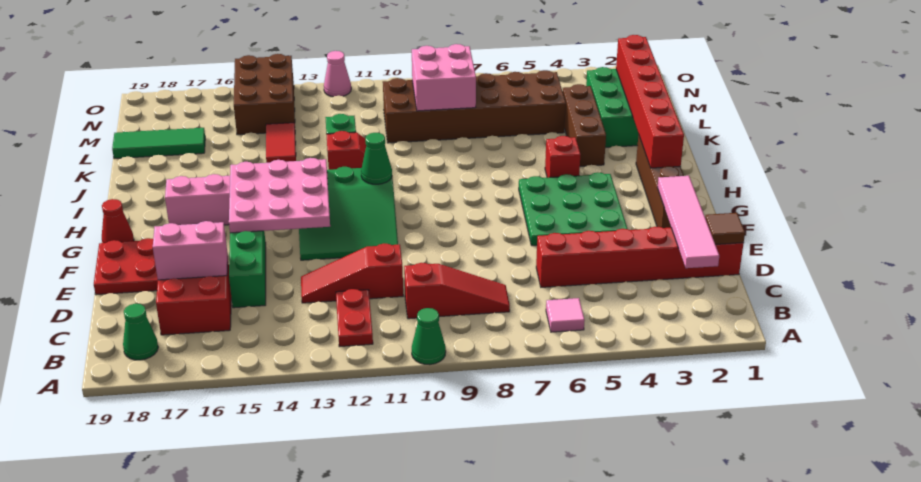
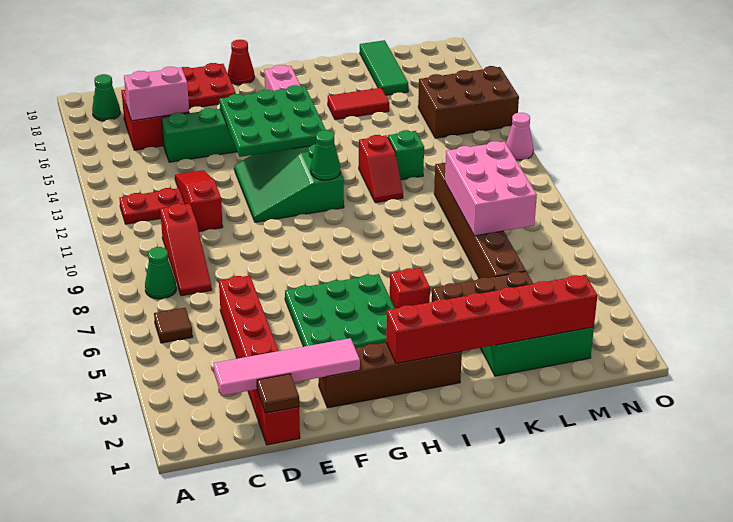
green 1x1 cone [412,308,446,365] -> green 1x1 cone moved to [145,247,176,299]
pink 1x1 tile [546,298,585,332] -> brown 1x1 tile [154,308,193,343]
pink 1x2 brick [153,221,228,280] -> pink 1x2 brick turned to [124,67,189,121]
pink 3x3 plate [229,158,330,233] -> green 3x3 plate [220,85,326,157]
red 1x2 tile [266,123,296,163] -> red 1x2 tile moved to [328,88,389,120]
brown 2x6 brick [383,70,566,143] -> brown 1x6 brick [434,163,526,278]
pink 2x2 brick [412,44,476,111] -> pink 2x3 brick [445,141,537,236]

